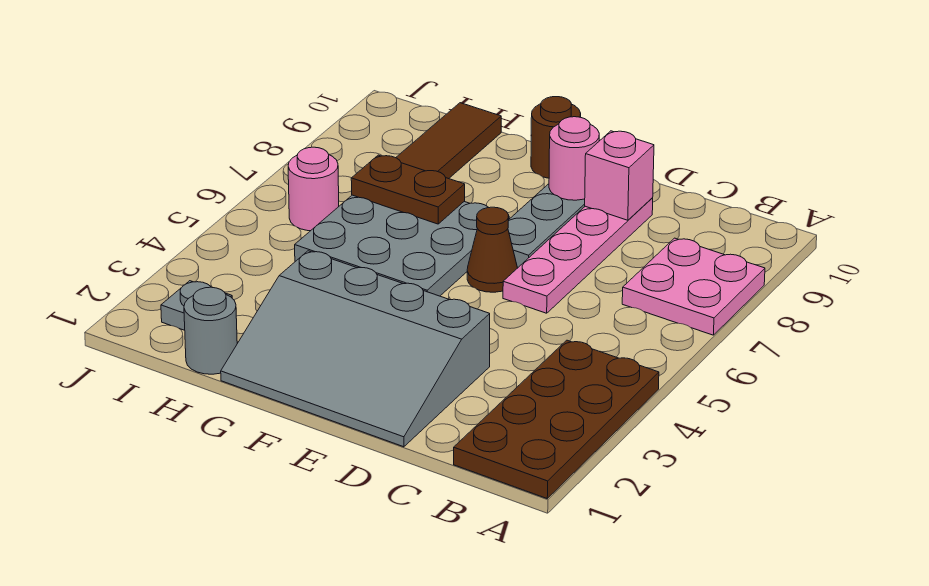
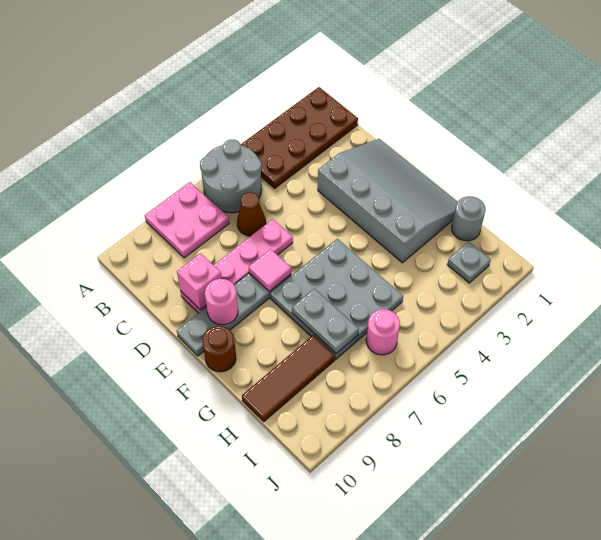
none -> grey 2x2 round brick [200,139,262,213]
brown 1x1 cone [467,207,517,292] -> brown 1x1 cone moved to [237,192,266,236]
none -> pink 1x1 tile [249,249,291,292]
brown 1x2 plate [351,155,465,224] -> grey 1x2 plate [292,289,359,354]

